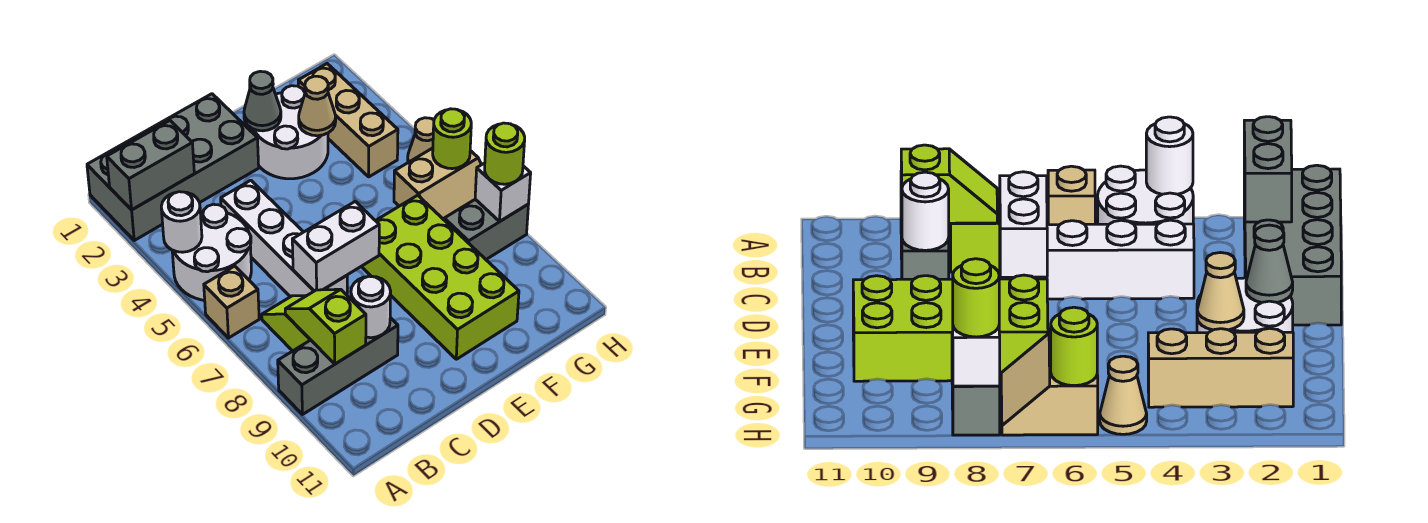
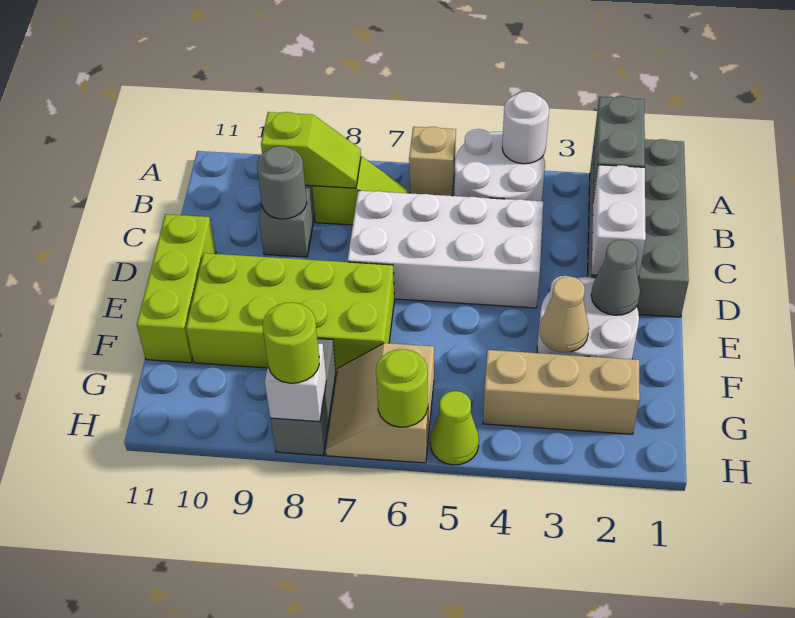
white 1x4 brick [221,180,347,297] -> white 2x4 brick [347,190,543,308]
white 1x2 brick [292,202,379,291] -> white 1x2 brick moved to [592,165,646,278]
white 1x1 round brick [351,276,391,338] -> grey 1x1 round brick [257,146,307,219]
none -> lime 1x3 brick [137,214,216,363]
tan 1x1 cone [408,118,434,162] -> lime 1x1 cone [430,391,479,465]

